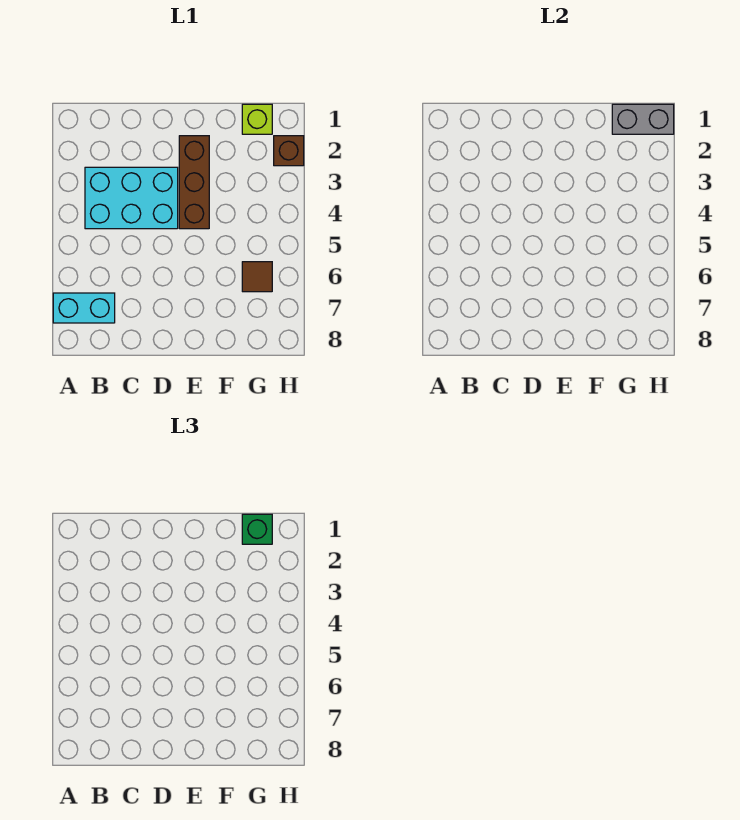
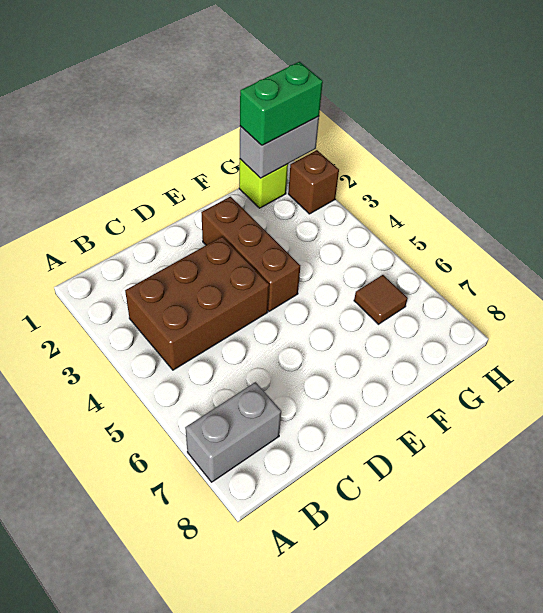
cyan 1x2 brick [53,293,115,323] -> grey 1x2 brick [185,382,281,482]
cyan 2x3 brick [85,167,178,229] -> brown 2x3 brick [125,236,269,370]
green 1x1 brick [242,514,272,544] -> green 1x2 brick [240,62,323,145]

